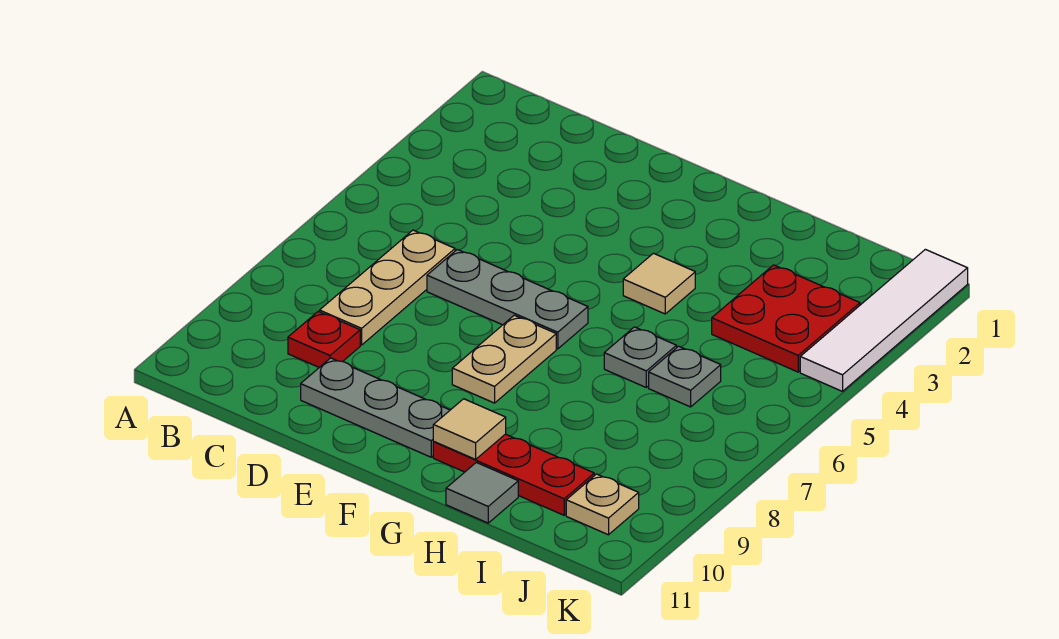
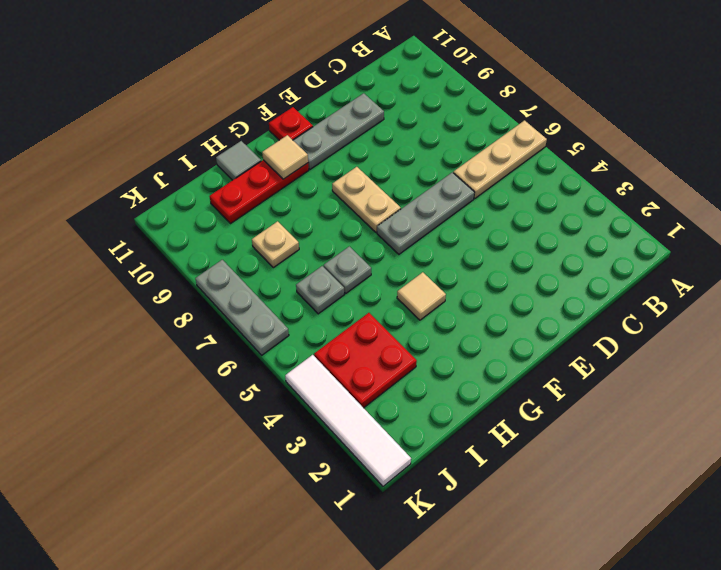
tan 1x3 plate [320,230,455,345] -> tan 1x3 plate turned to [453,121,547,199]
red 1x1 plate [288,312,360,367] -> red 1x1 plate moved to [269,107,313,140]
tan 1x1 plate [566,474,639,535] -> tan 1x1 plate moved to [252,221,299,268]
none -> grey 1x3 plate [195,260,289,355]

